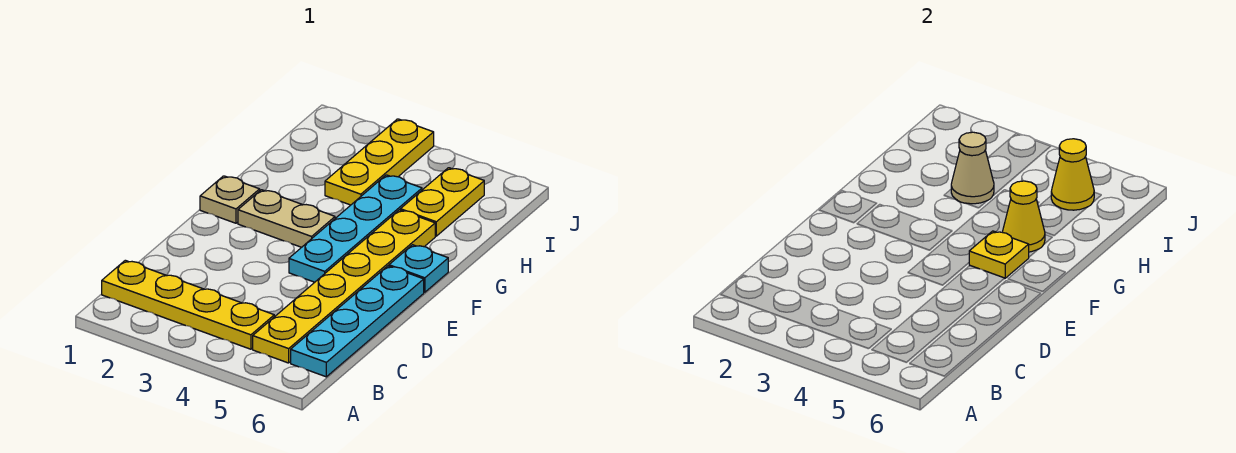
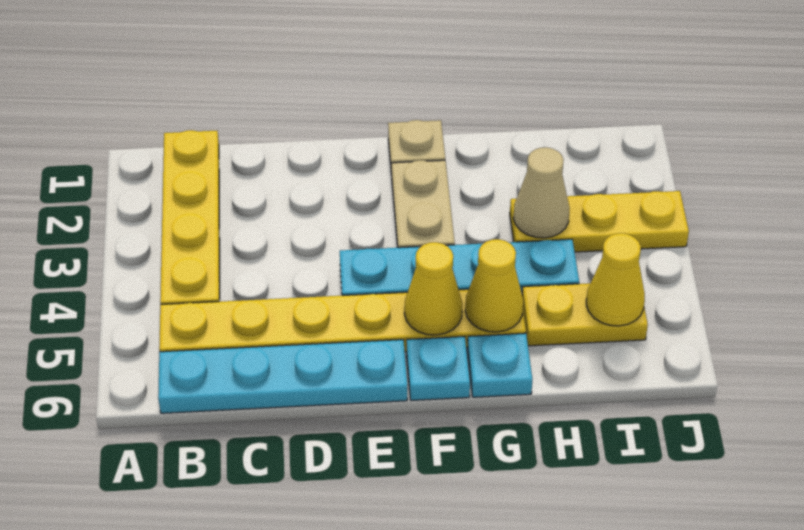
yellow 1x1 plate [969,231,1029,278] -> yellow 1x1 cone [404,242,463,335]
none -> cyan 1x1 plate [467,333,532,397]

